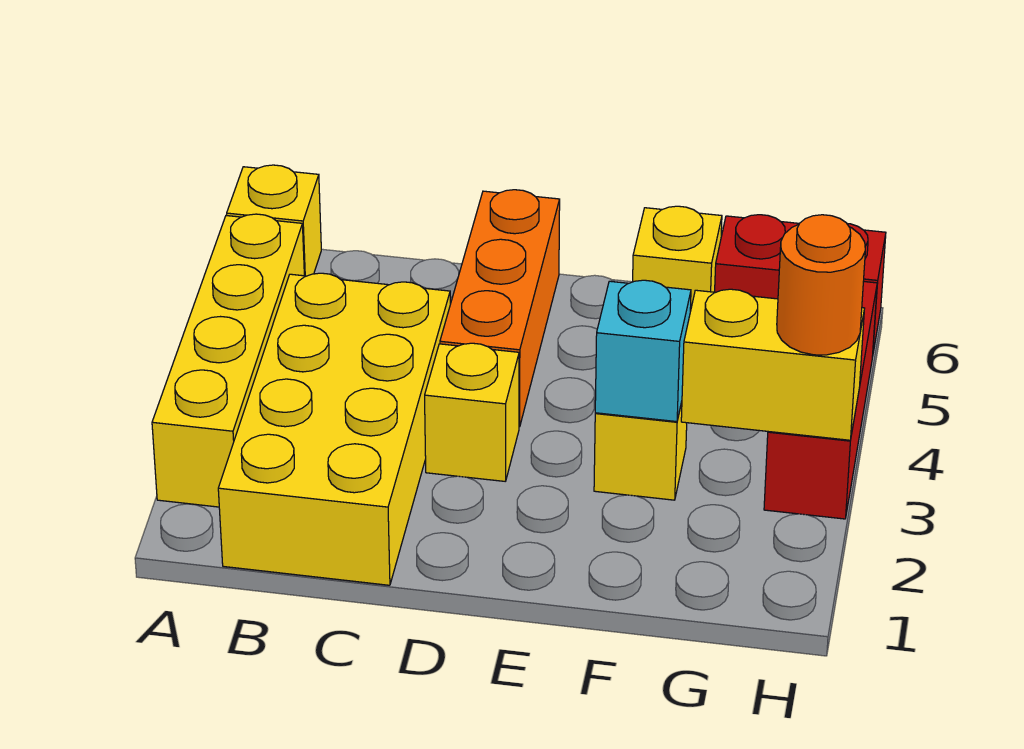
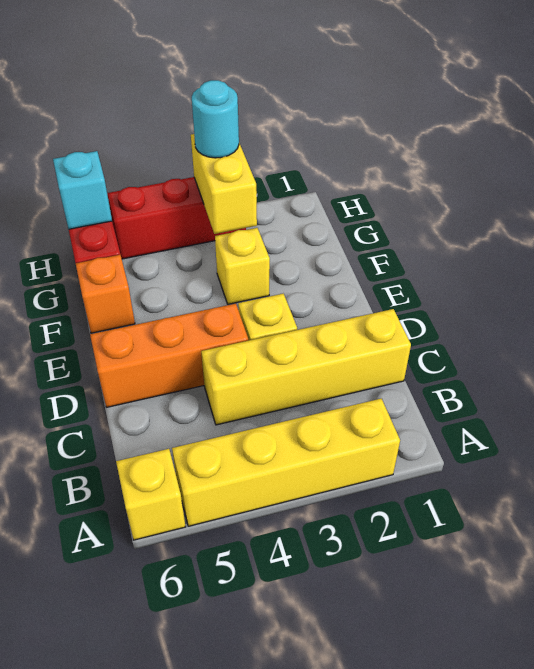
yellow 2x4 brick [218,273,450,585] -> yellow 1x4 brick [201,309,411,425]
cyan 1x1 brick [595,280,691,422] -> cyan 1x1 brick moved to [53,151,112,229]
yellow 1x1 brick [633,206,722,311] -> orange 1x1 brick [76,255,135,333]
orange 1x1 round brick [777,215,865,355] -> cyan 1x1 round brick [192,80,239,158]

